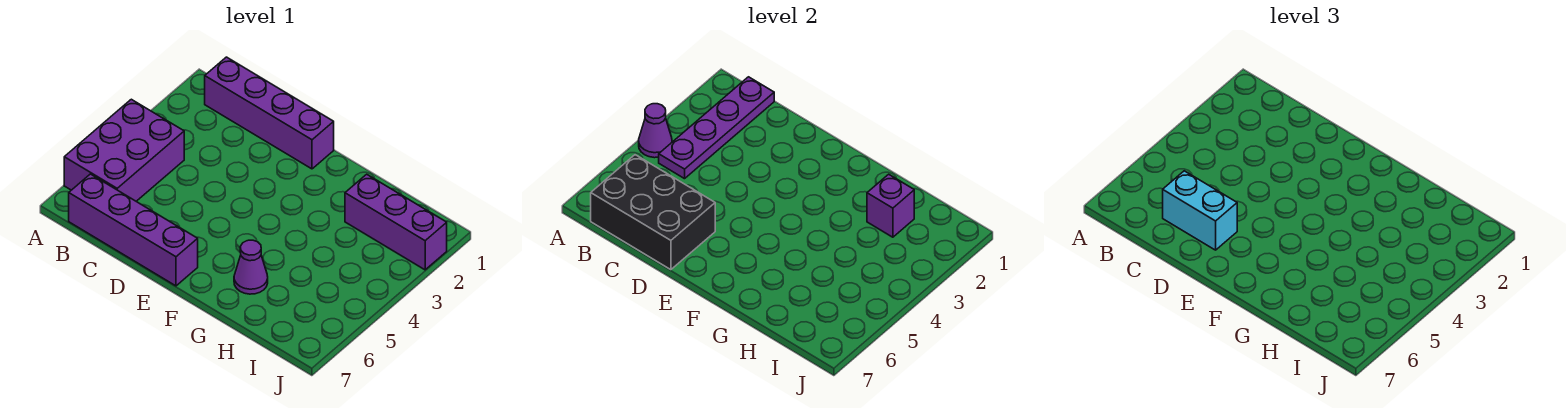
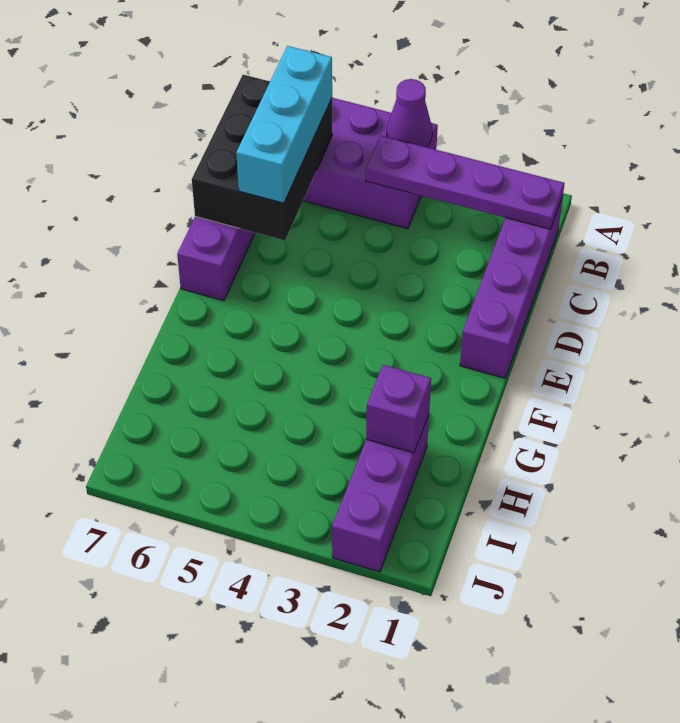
cyan 1x2 brick [1163,171,1237,250] -> cyan 1x3 brick [236,46,332,203]
purple 1x1 cone [234,240,268,294] -> none

